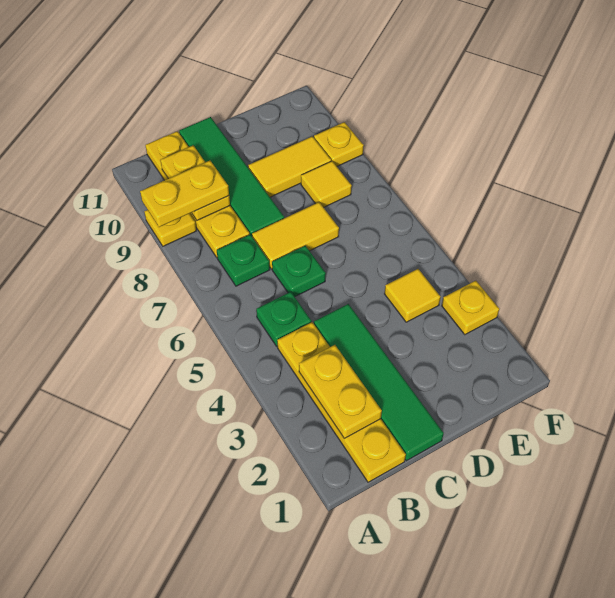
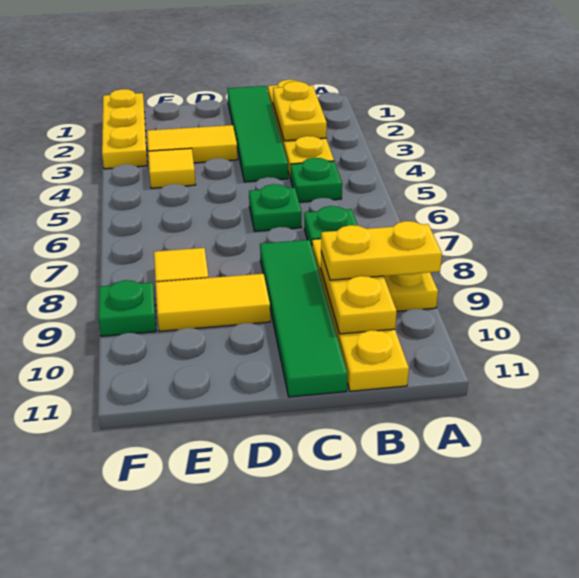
yellow 1x2 tile [252,202,339,269] -> yellow 1x2 tile moved to [147,125,238,163]
yellow 1x1 plate [442,281,499,335] -> yellow 1x3 plate [102,89,147,169]
yellow 1x1 plate [314,122,364,166] -> green 1x1 plate [99,280,156,336]

